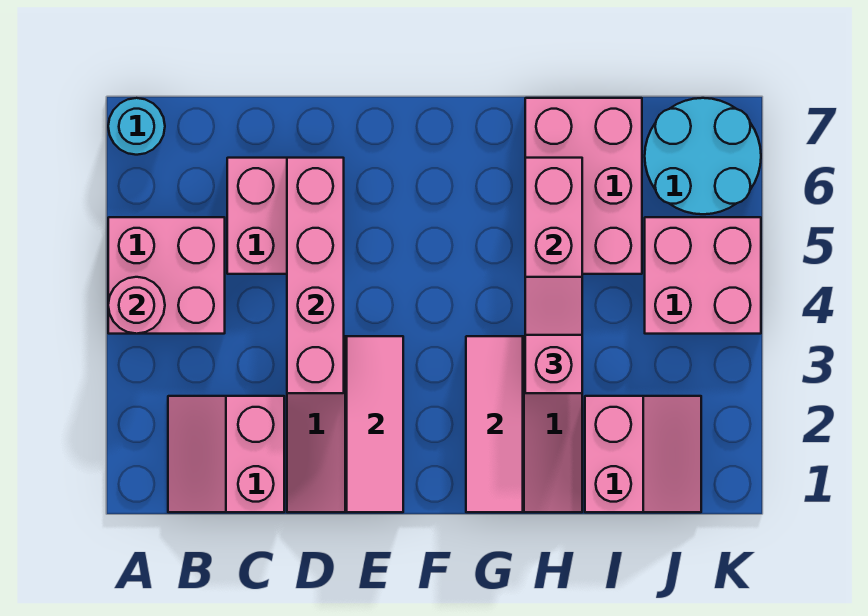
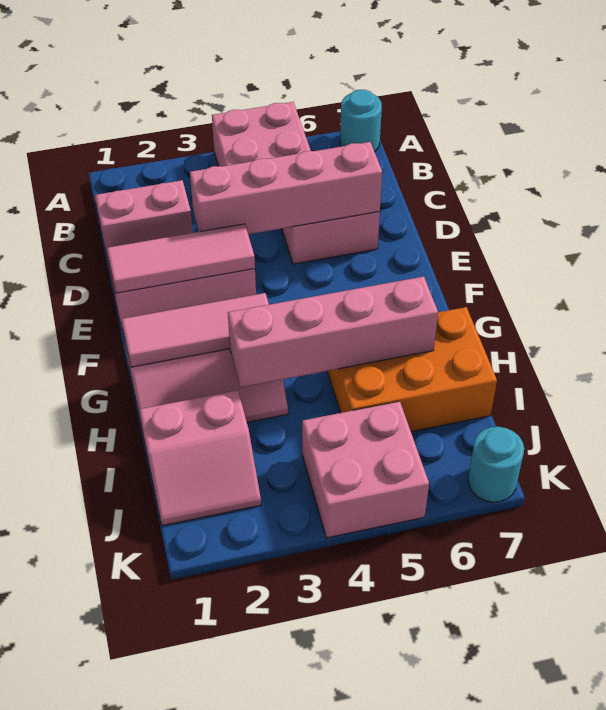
pink 1x1 round brick [108,277,165,334] -> none
pink 1x2 slope [525,277,582,393] -> none
pink 2x3 brick [525,98,642,274] -> orange 2x3 brick [327,307,497,432]
cyan 2x2 round brick [645,98,761,214] -> cyan 1x1 round brick [468,427,524,502]

